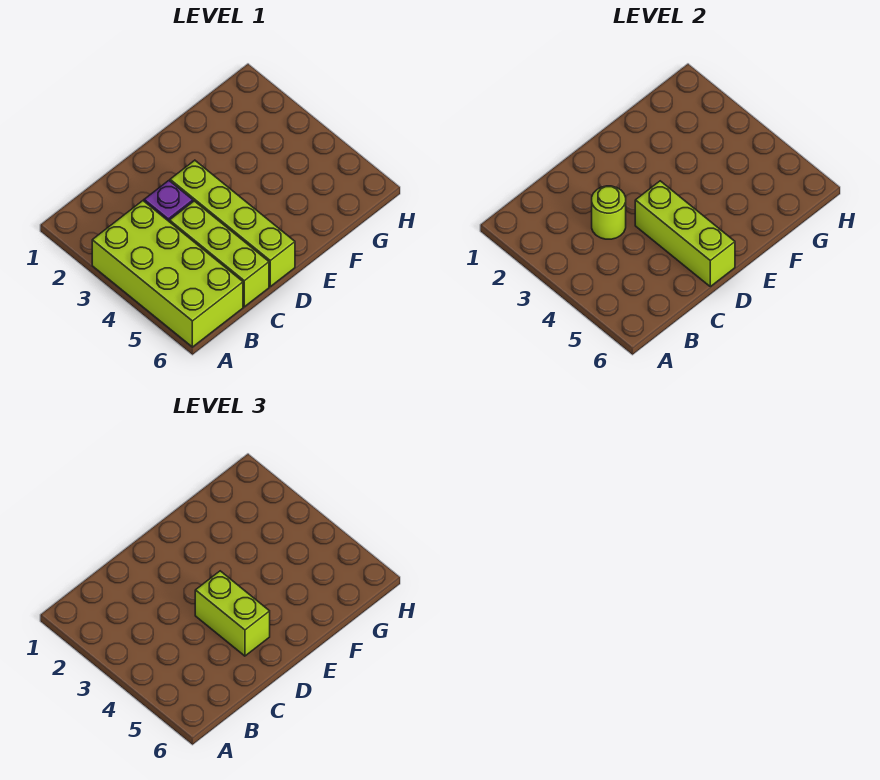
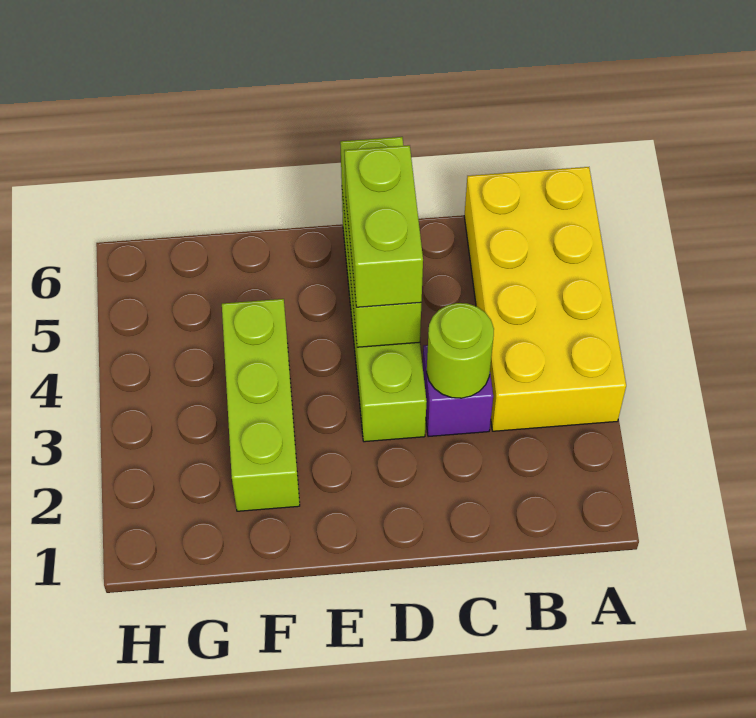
lime 2x4 brick [92,201,243,347] -> yellow 2x4 brick [464,167,626,431]
lime 1x3 brick [170,201,269,307] -> lime 1x3 brick moved to [222,299,300,511]

